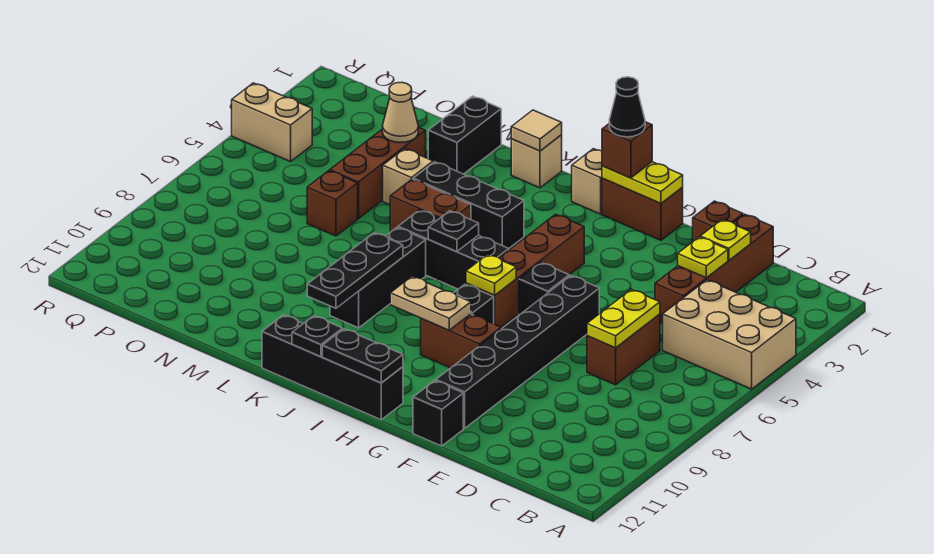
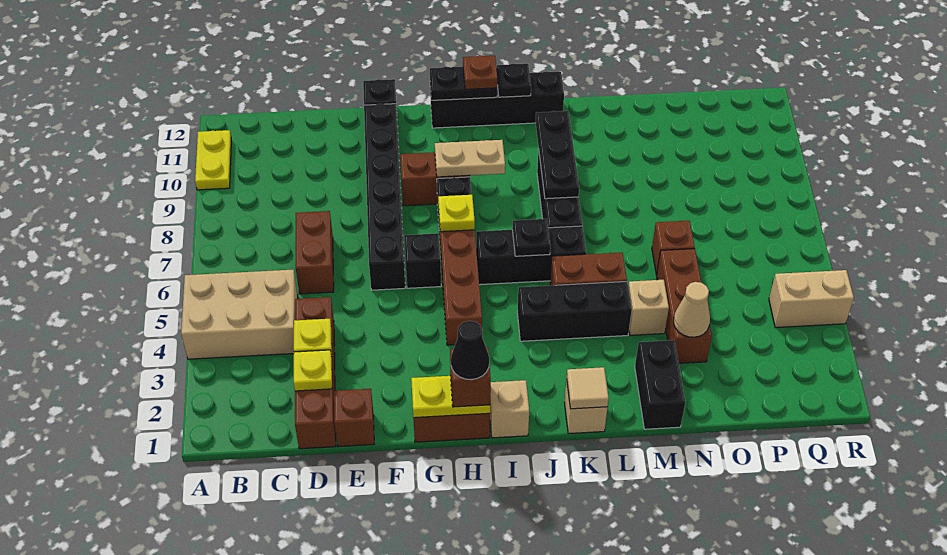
yellow 1x2 plate [587,289,660,348] -> yellow 1x2 plate moved to [195,130,231,190]
none -> brown 1x1 plate [463,55,497,89]

